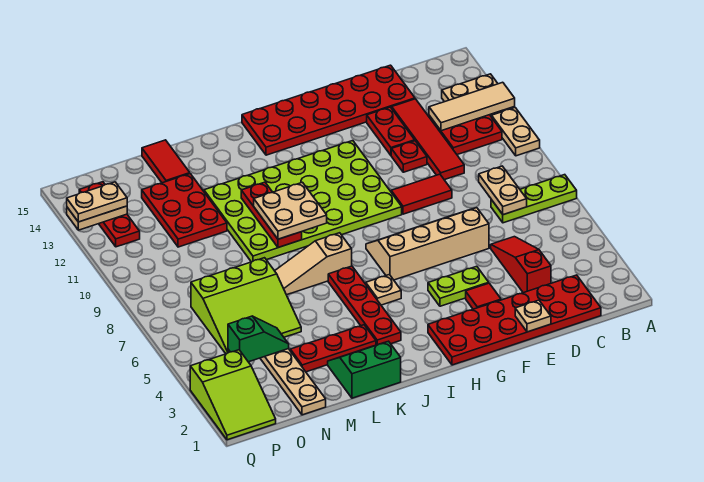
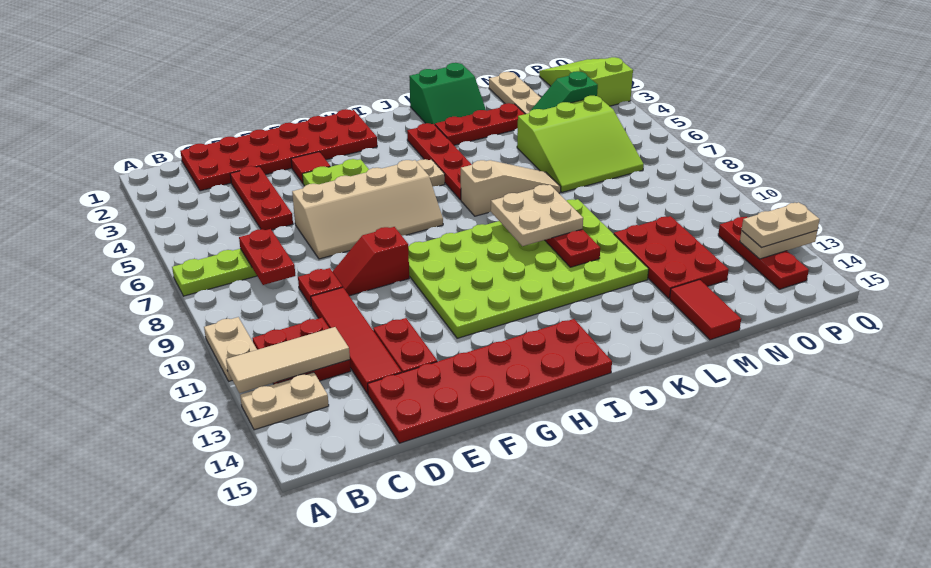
tan 1x2 plate [479,166,527,215] -> red 1x2 plate [239,229,295,285]
red 1x3 slope [491,237,551,293] -> red 1x3 plate [230,166,293,230]
tan 1x1 plate [515,300,551,332] -> none
red 1x2 tile [391,174,452,214] -> red 1x2 slope [333,227,409,296]
red 1x1 plate [391,141,427,172] -> red 1x1 plate moved to [298,268,343,306]
lime 3x3 slope [191,258,301,354] -> lime 3x3 slope turned to [517,96,644,192]

